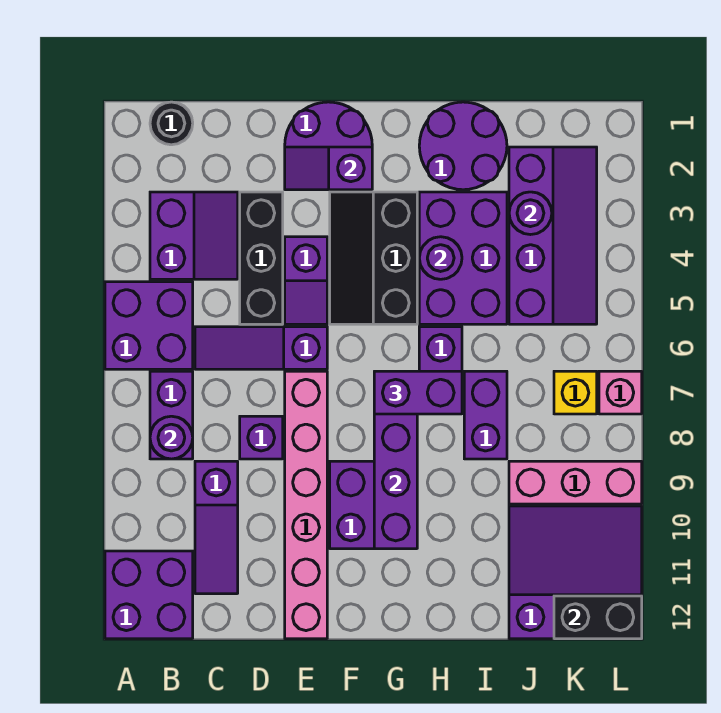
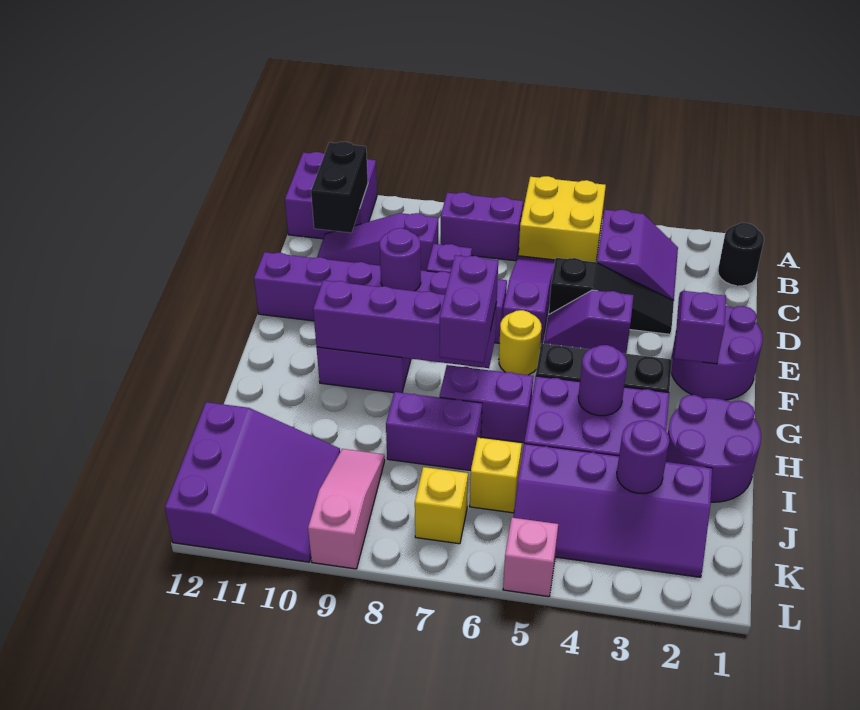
purple 2x2 brick [105,282,193,369] -> yellow 2x2 brick [519,176,606,262]
purple 2x2 slope [150,192,238,279] -> purple 2x2 slope turned to [597,210,678,301]
purple 1x1 round brick [150,416,193,459] -> purple 1x1 round brick moved to [380,228,421,291]
black 1x3 brick [240,192,283,324] -> black 1x3 slope [549,258,674,334]
pink 1x6 brick [285,371,327,639] -> purple 1x6 brick [254,252,507,343]
none -> yellow 1x1 round brick [499,310,541,375]
none -> yellow 1x1 brick [470,438,522,513]
pink 1x3 brick [509,461,642,504] -> pink 1x3 slope [308,449,385,569]
black 1x2 brick [554,596,642,639] -> black 1x2 brick moved to [311,142,368,233]
pink 1x1 brick [599,371,642,414] -> pink 1x1 brick moved to [503,518,558,597]

